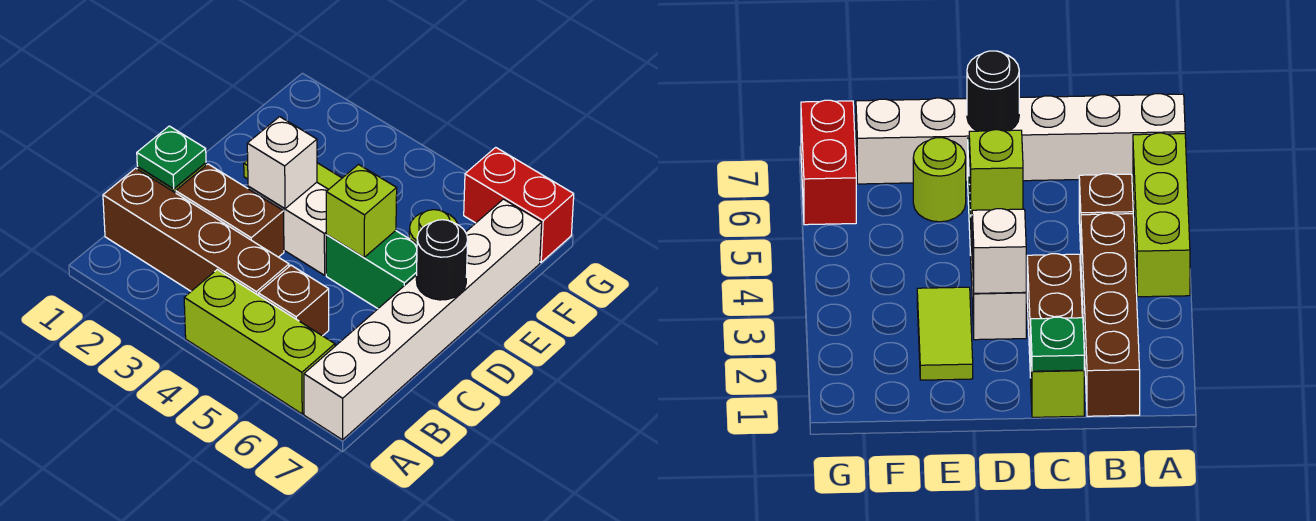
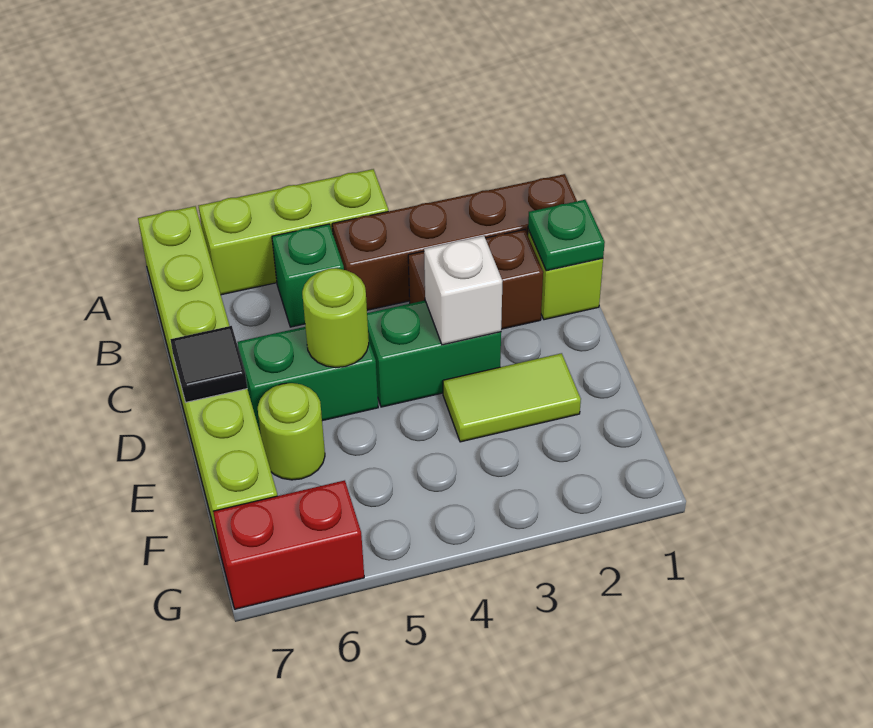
white 1x6 brick [304,199,542,440] -> lime 1x6 brick [138,206,277,550]
brown 1x1 brick [258,265,329,336] -> green 1x1 brick [272,224,344,327]
white 1x2 brick [248,182,329,275] -> green 1x2 brick [367,300,501,407]
lime 1x1 brick [326,165,397,257] -> lime 1x1 round brick [302,268,369,368]
black 1x1 round brick [416,220,468,300] -> black 1x1 tile [170,326,247,403]

